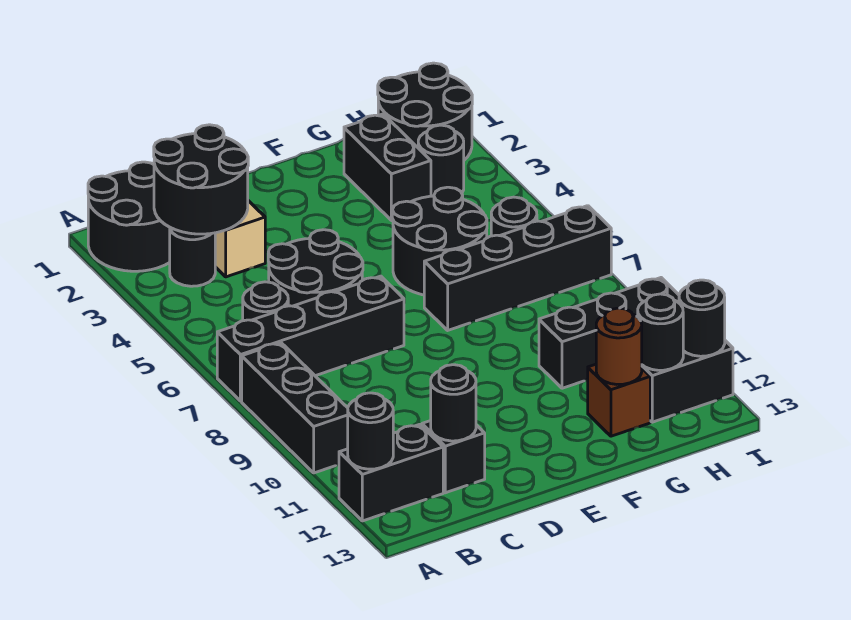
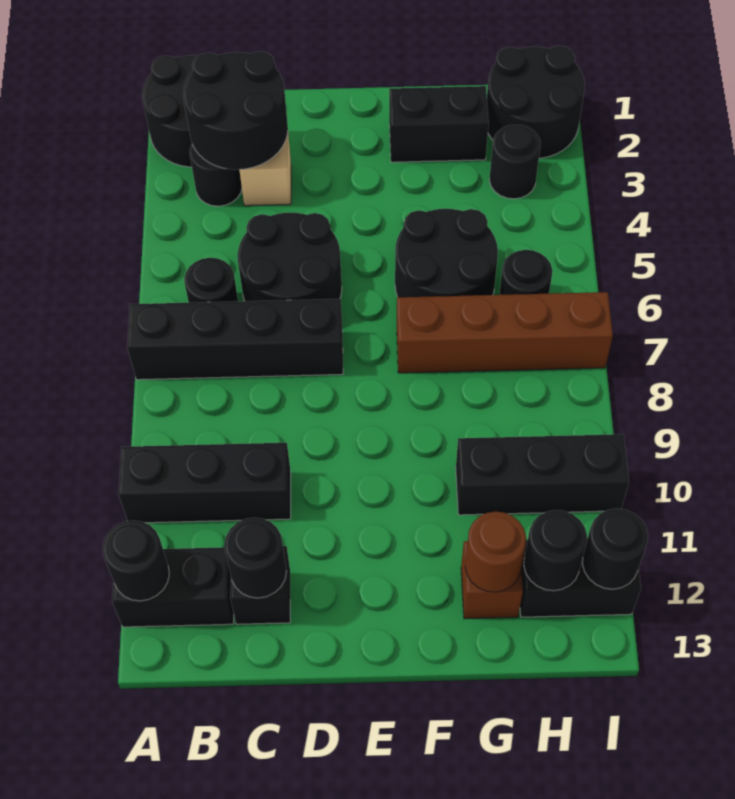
black 1x3 brick [242,343,348,473] -> black 1x3 brick turned to [119,443,291,523]
black 1x4 brick [424,206,611,330] -> brown 1x4 brick [397,292,613,373]
black 1x2 brick [344,114,431,221] -> black 1x2 brick turned to [389,86,489,162]

